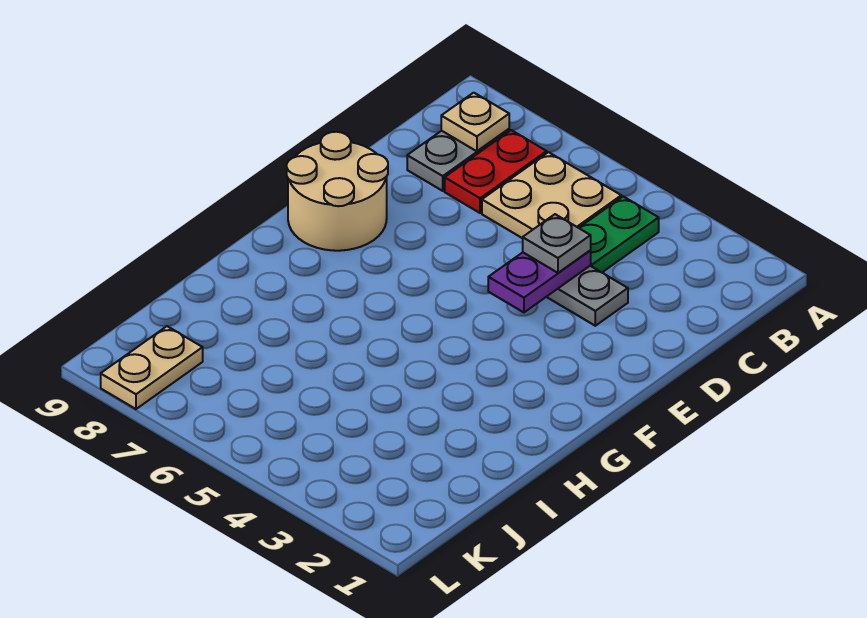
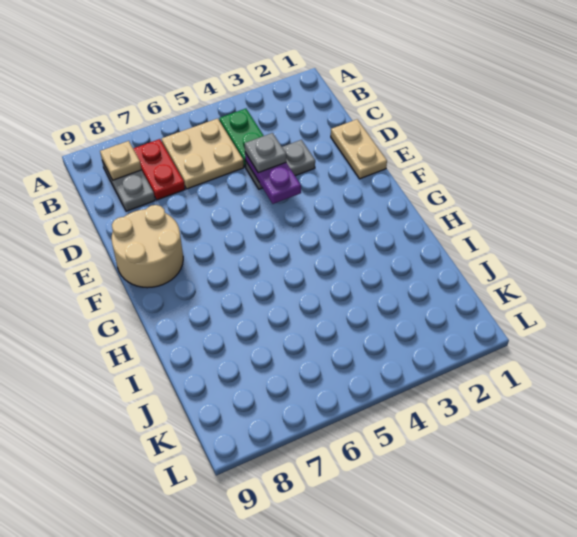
tan 1x2 plate [101,326,203,409] -> tan 1x2 plate moved to [331,119,387,179]

